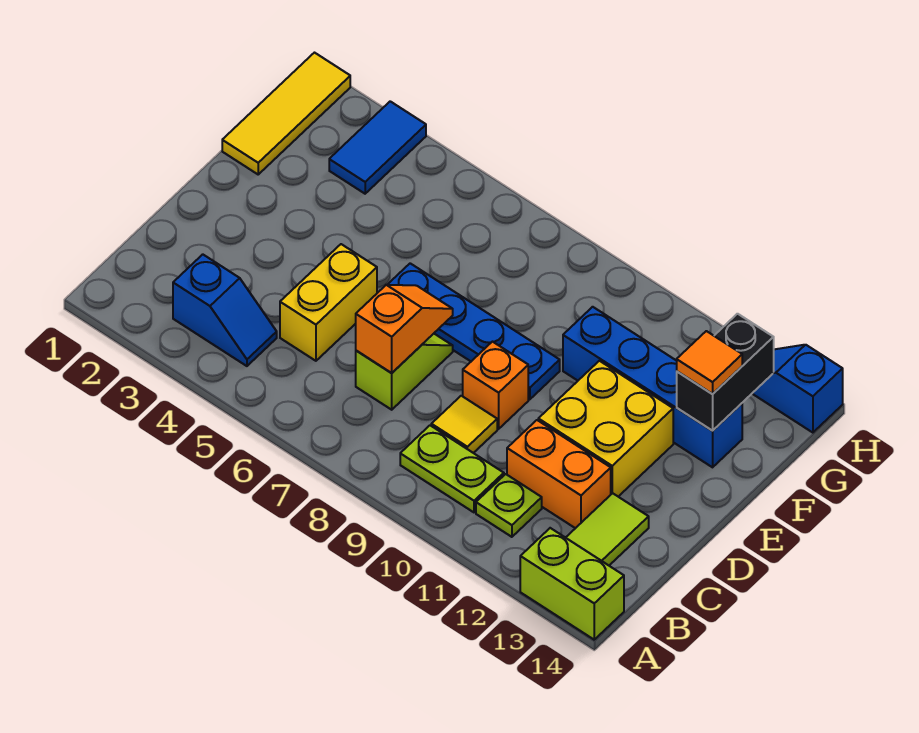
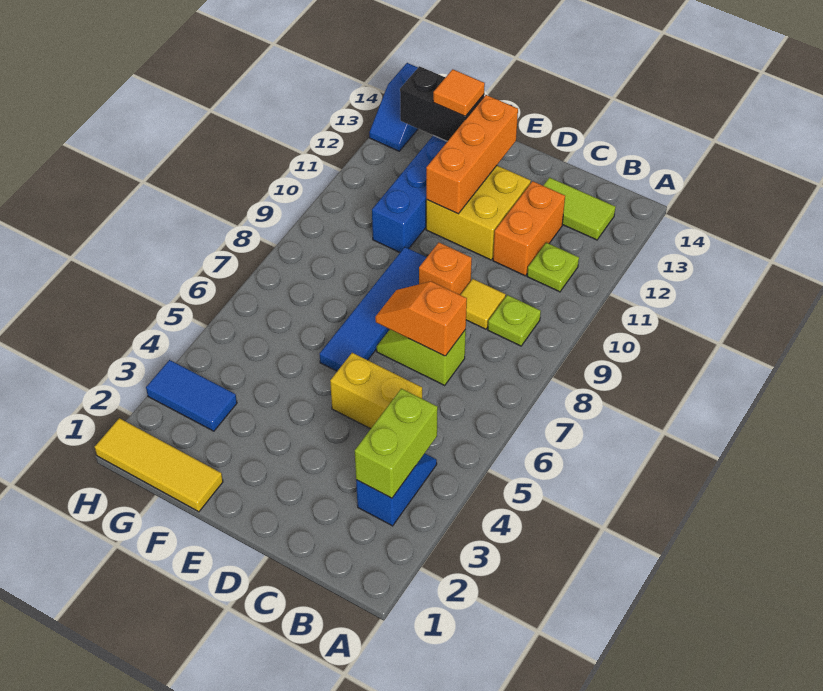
lime 1x2 brick [520,528,624,640] -> lime 1x2 brick moved to [355,389,438,498]
lime 1x2 plate [400,425,504,512] -> lime 1x1 plate [488,295,541,346]
blue 1x4 plate [388,263,560,399] -> blue 1x4 tile [320,247,427,371]
none -> orange 1x3 brick [426,95,518,214]

